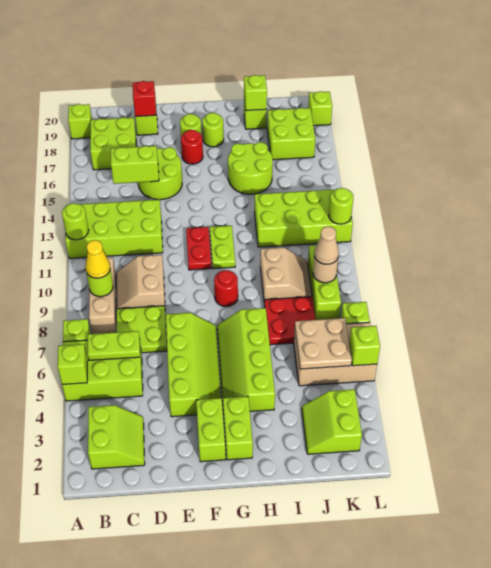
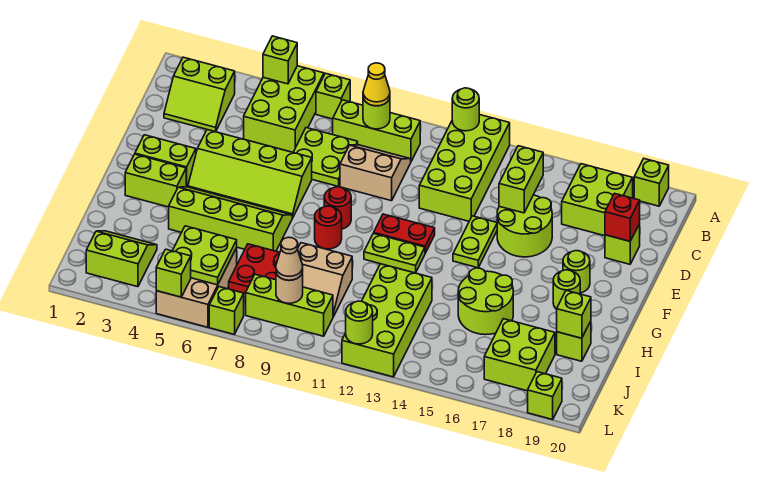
lime 1x2 plate [88,331,140,360] -> lime 1x2 plate moved to [453,216,497,268]
tan 1x3 brick [89,258,116,334] -> lime 1x3 brick [333,100,420,161]
red 1x1 round brick [181,130,203,164] -> red 1x1 round brick moved to [324,187,351,229]
tan 2x2 plate [295,318,352,369] -> lime 2x2 plate [173,226,237,285]

